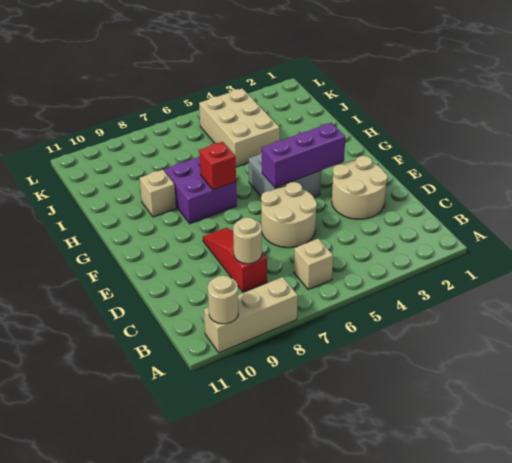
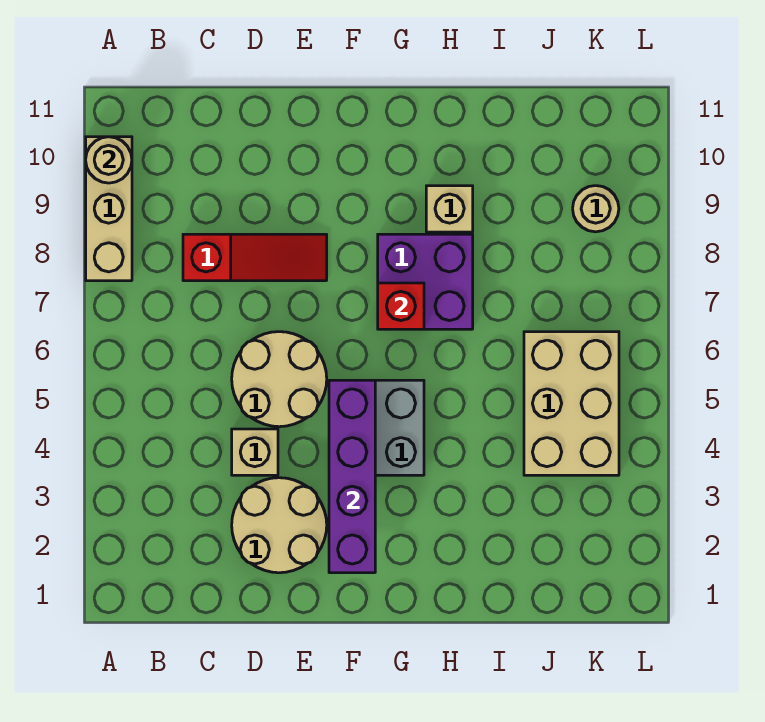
tan 1x1 brick [294,239,333,290] -> tan 1x1 brick moved to [232,429,278,475]
tan 1x1 round brick [233,217,262,264] -> tan 1x1 round brick moved to [573,186,619,232]
purple 1x3 brick [262,123,345,188] -> purple 1x4 brick [329,380,375,573]
tan 2x3 brick [199,88,280,167] -> tan 2x3 brick turned to [524,332,619,475]

